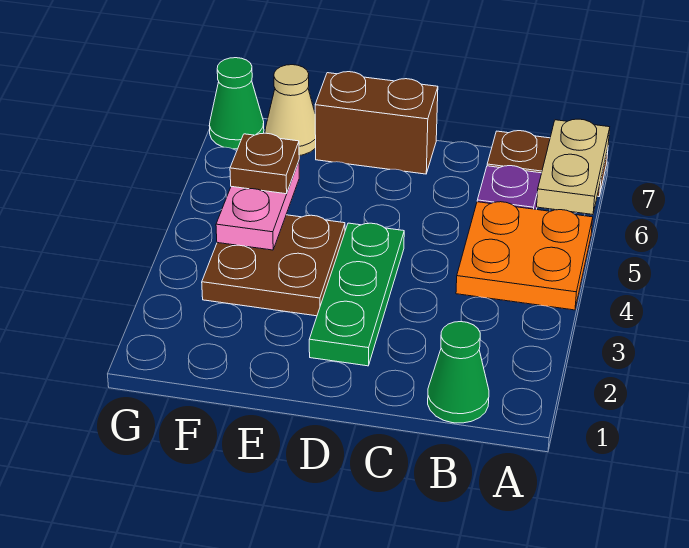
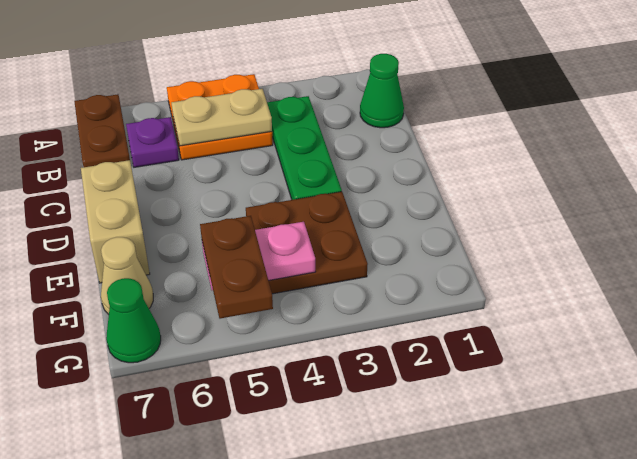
tan 1x2 plate [537,119,610,215] -> tan 1x2 plate moved to [172,89,272,146]
green 1x3 plate [309,223,404,366] -> green 1x3 plate turned to [267,96,342,200]
brown 1x2 brick [315,72,438,174] -> tan 1x2 brick [81,160,150,283]
brown 1x1 plate [230,133,299,194] -> brown 1x2 plate [200,216,273,319]

